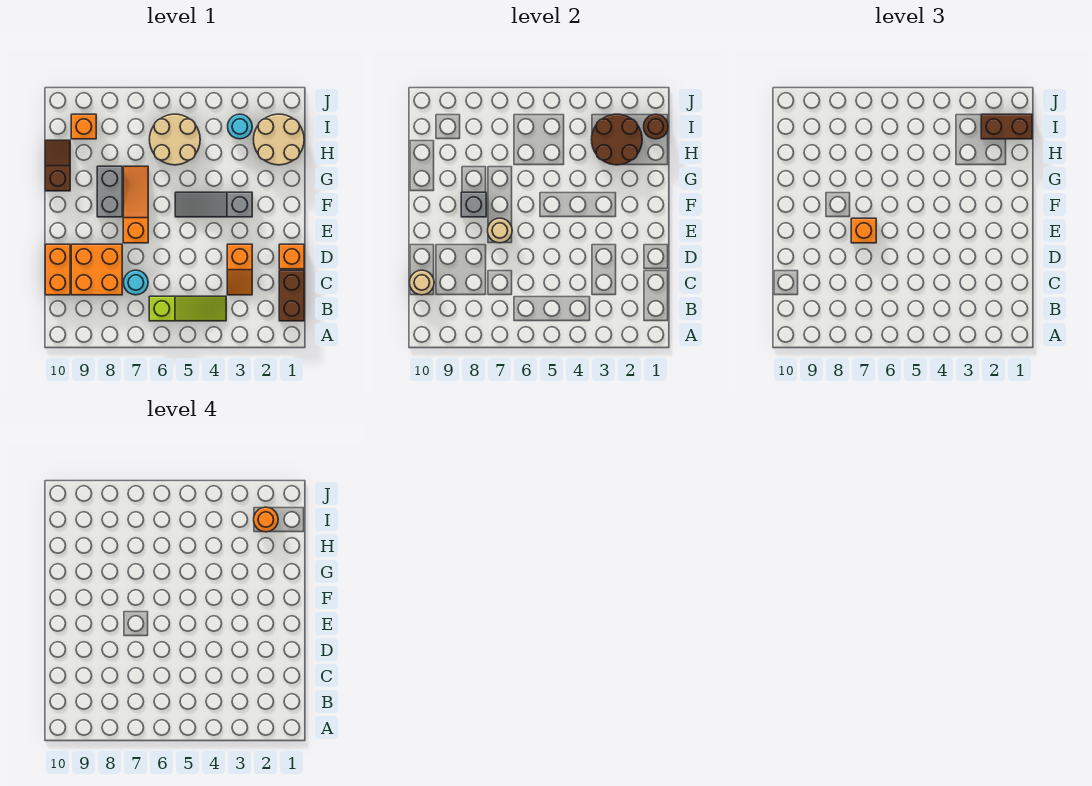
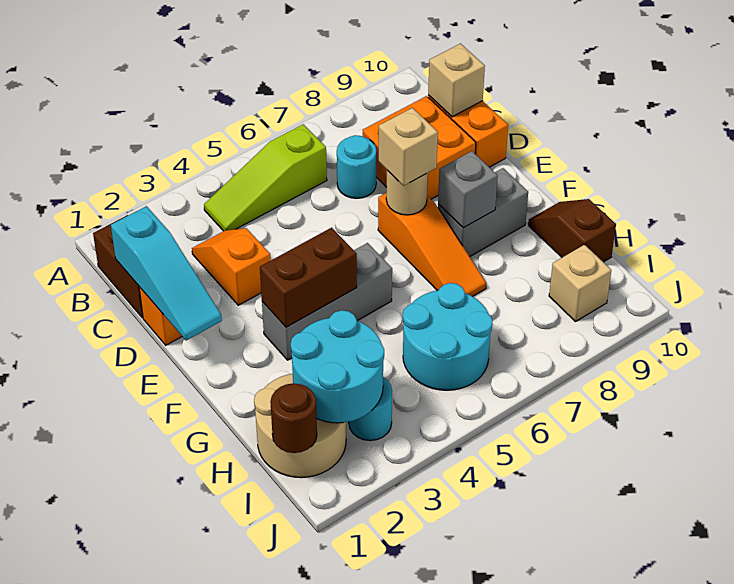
none -> cyan 1x3 slope [111,206,222,340]
tan 1x1 round brick [410,270,434,295] -> tan 1x1 brick [428,44,485,117]
orange 1x1 brick [851,218,876,243] -> tan 1x1 brick [379,108,438,186]
grey 1x3 slope [175,192,252,217] -> grey 1x3 brick [262,243,392,360]
grey 1x2 brick [97,166,122,217] -> grey 1x2 brick turned to [438,168,528,257]
brown 1x2 slope [45,140,70,191] -> brown 1x2 slope turned to [528,199,616,262]
brown 2x2 round brick [592,114,642,165] -> cyan 2x2 round brick [291,310,384,423]
tan 2x2 round brick [150,114,200,165] -> cyan 2x2 round brick [403,283,493,390]
brown 1x2 brick [981,114,1032,139] -> brown 1x2 brick moved to [260,228,357,327]
orange 1x1 round brick [254,507,278,532] -> none
orange 1x1 brick [71,114,96,139] -> tan 1x1 brick [549,245,611,322]

